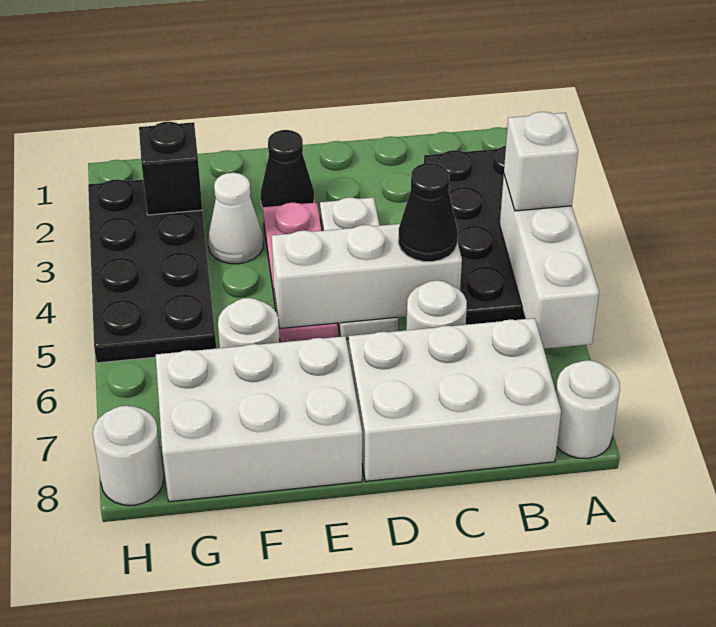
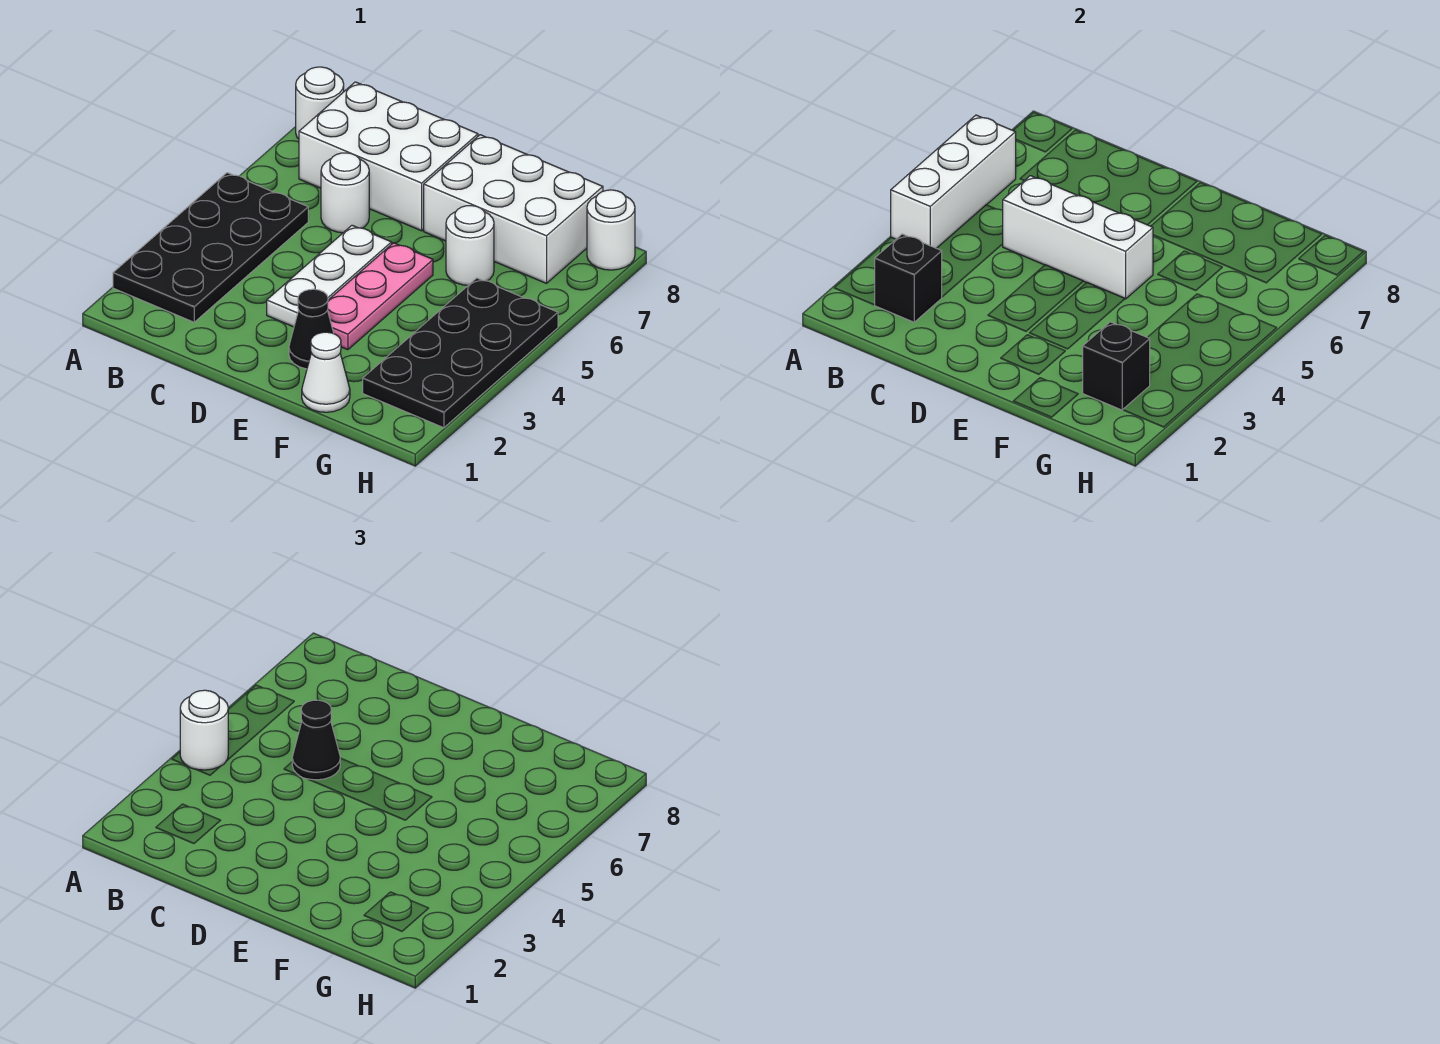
white 1x1 brick [504,112,578,211] -> white 1x1 round brick [180,690,228,770]
none -> black 1x1 brick [875,234,942,322]
white 1x1 cone [208,173,263,264] -> white 1x1 cone moved to [302,332,350,412]

